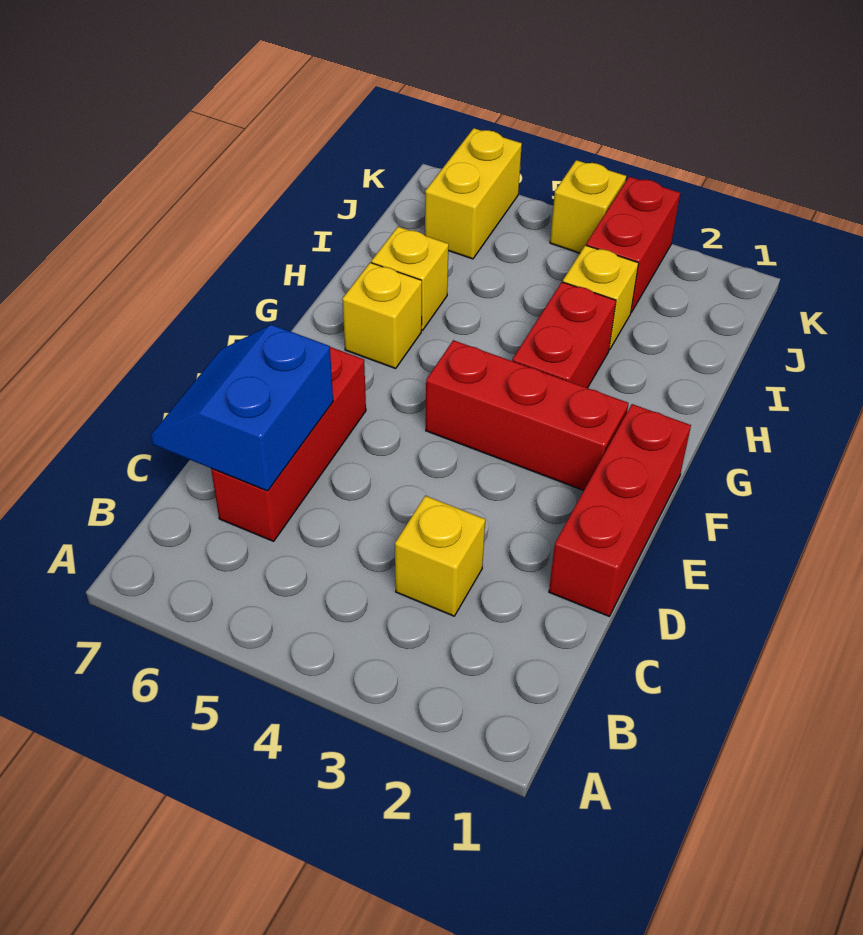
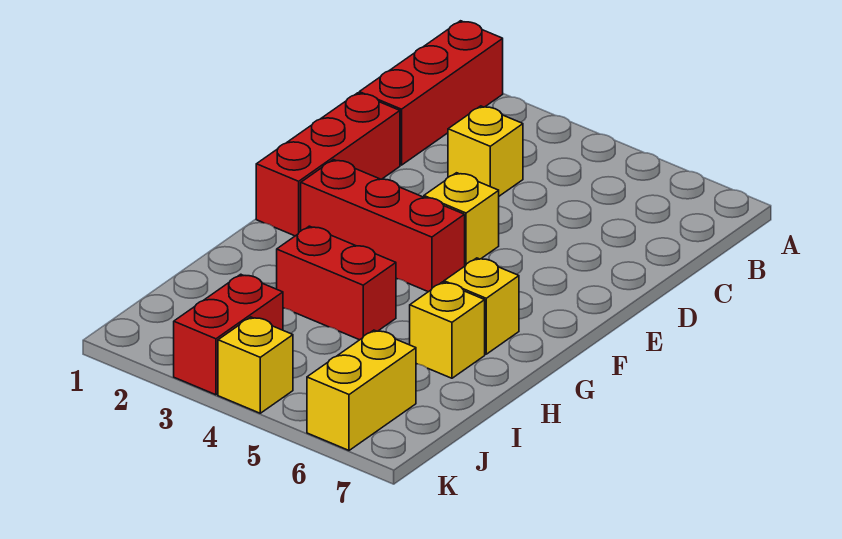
red 1x3 brick [211,347,366,541] -> red 1x3 brick moved to [359,21,503,165]
blue 2x2 slope [151,325,333,491] -> none
red 1x2 brick [512,282,616,388] -> red 1x2 brick turned to [277,226,396,340]
yellow 1x1 brick [563,245,638,350] -> yellow 1x1 brick moved to [424,173,499,266]

